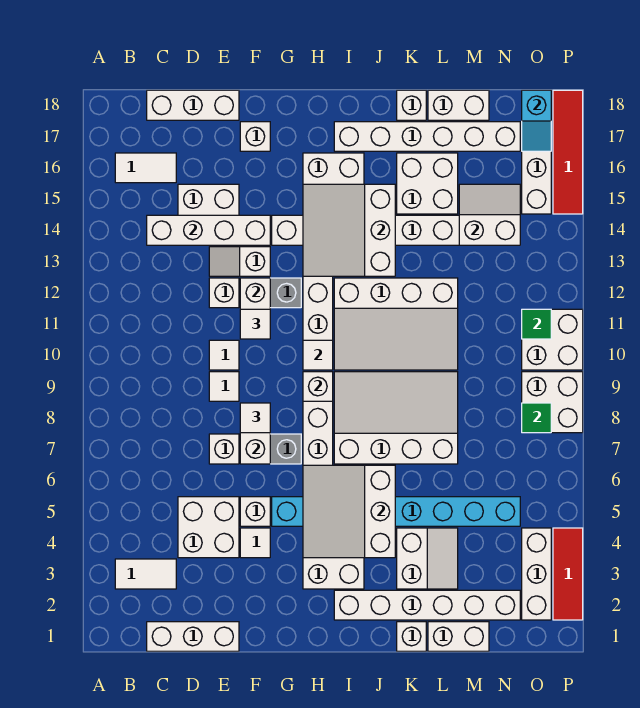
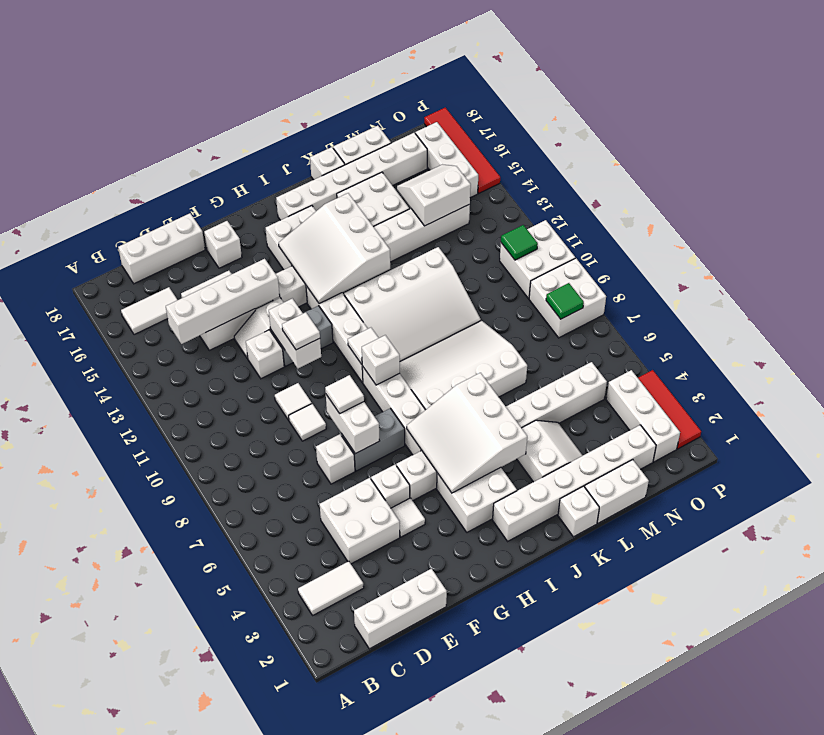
cyan 1x8 brick [272,497,520,526] -> white 1x8 brick [396,362,607,501]
cyan 1x2 slope [522,90,551,151] -> none

